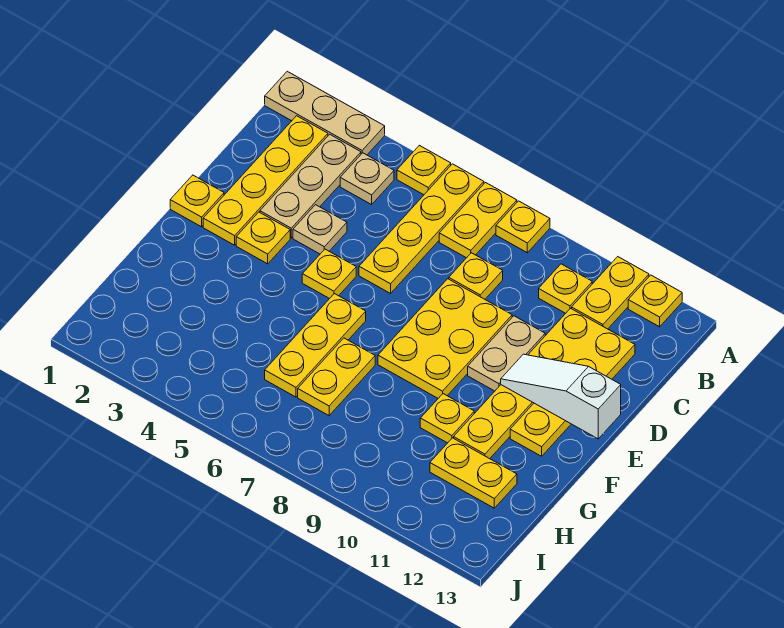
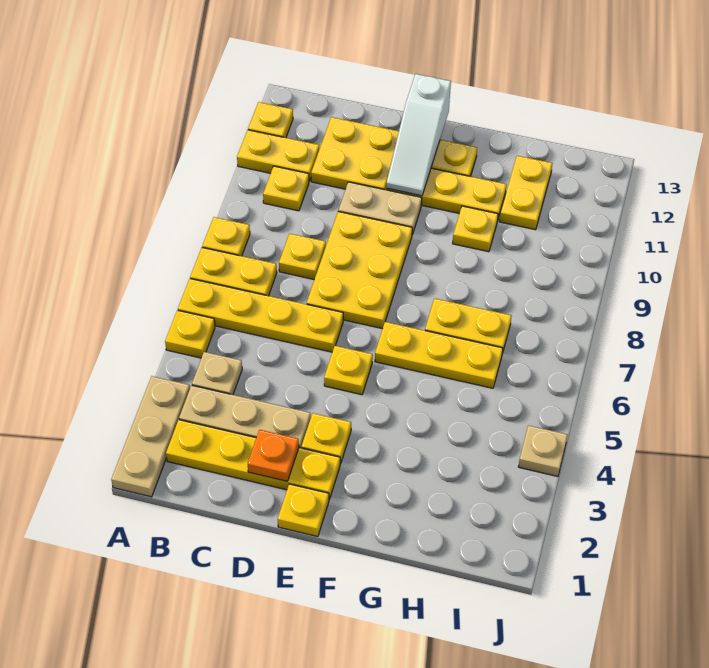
none -> orange 1x1 plate [248,430,299,481]
tan 1x1 plate [293,205,347,254] -> tan 1x1 plate moved to [518,425,567,476]
yellow 2x3 plate [378,279,512,398] -> yellow 2x3 plate turned to [307,212,412,329]

